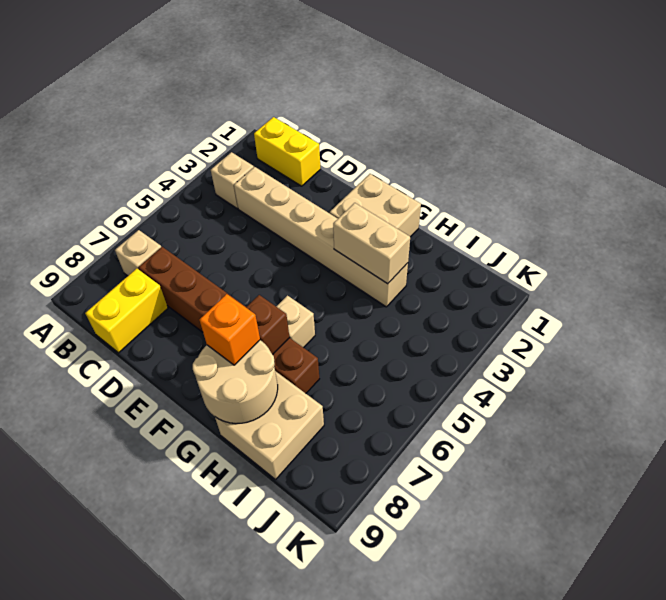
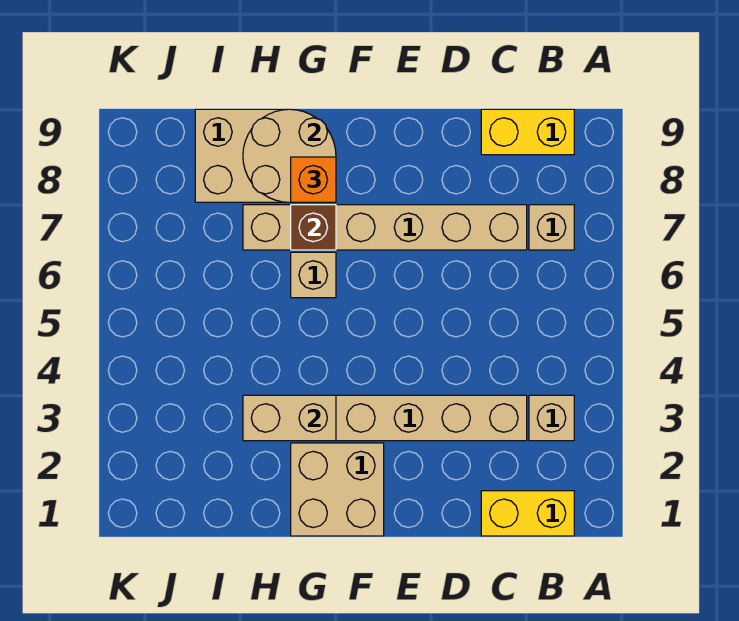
brown 1x6 brick [138,247,319,393] -> tan 1x6 brick [243,205,527,250]
yellow 1x2 brick [85,269,168,353] -> yellow 1x2 brick turned to [481,109,574,155]

